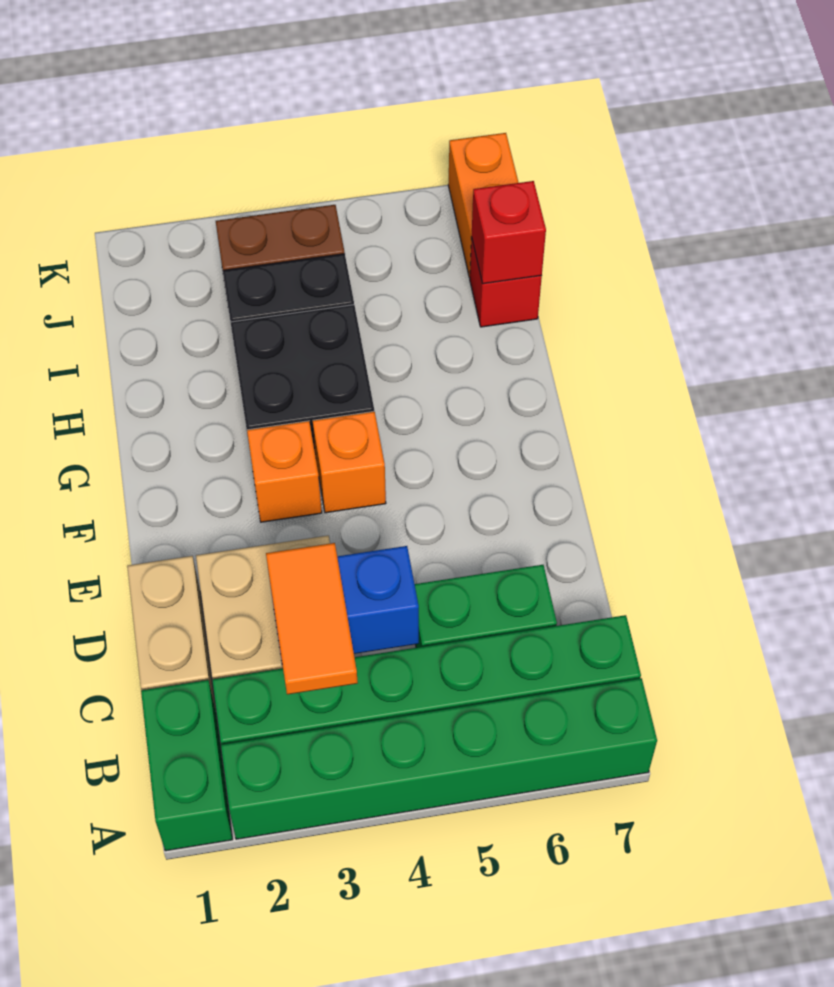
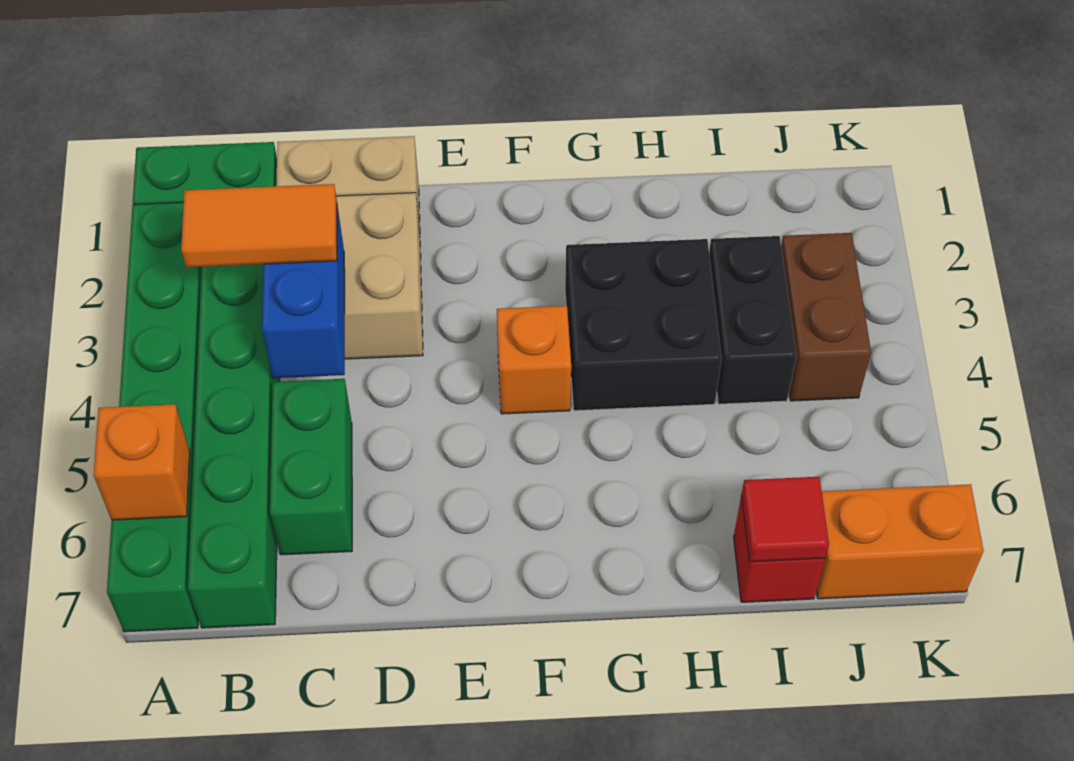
orange 1x1 brick [247,421,322,522] -> orange 1x1 brick moved to [94,404,190,520]
red 1x1 brick [472,181,546,284] -> red 1x1 tile [741,477,829,562]

